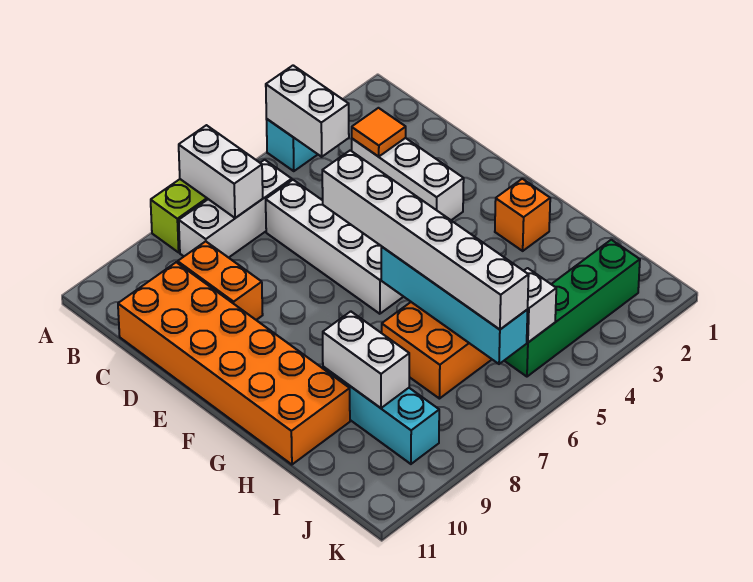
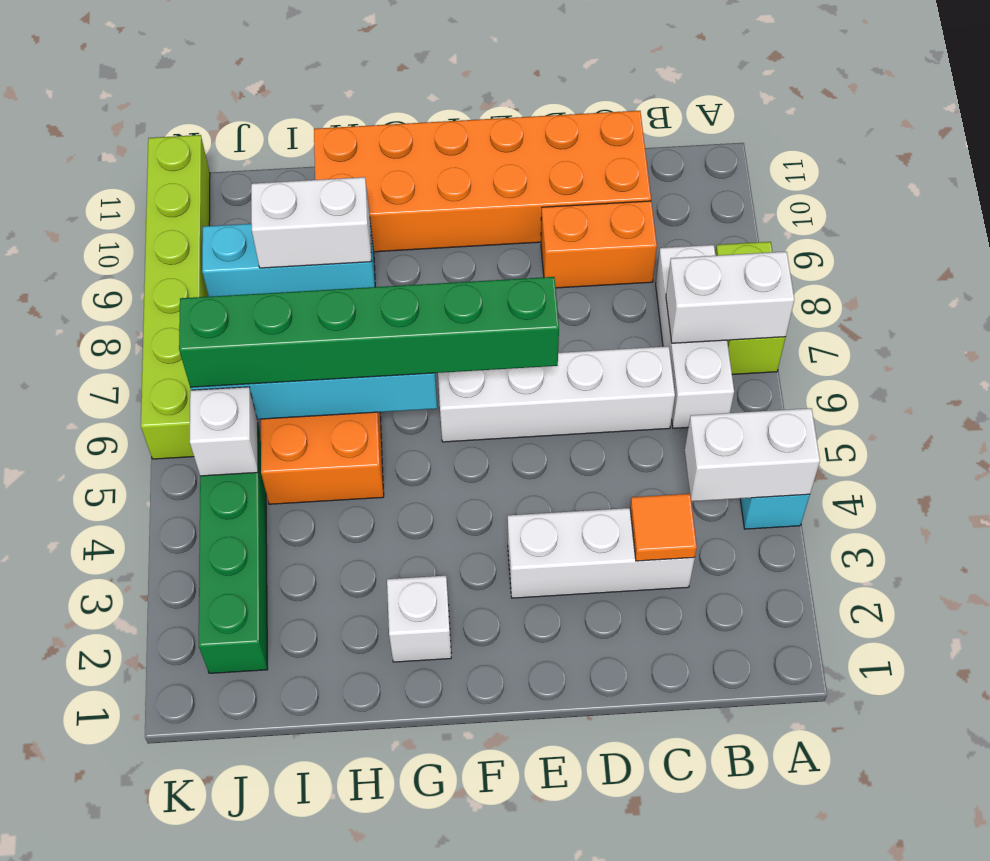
white 1x6 brick [322,150,529,329] -> green 1x6 brick [179,277,559,388]
orange 1x1 brick [495,179,550,251] -> white 1x1 brick [387,576,451,662]
none -> lime 1x6 brick [141,135,210,459]

